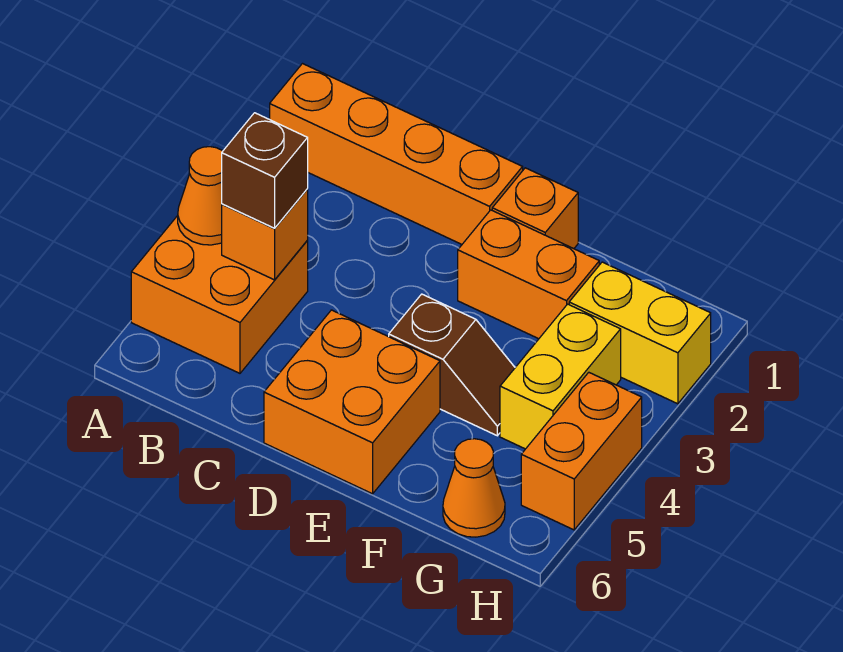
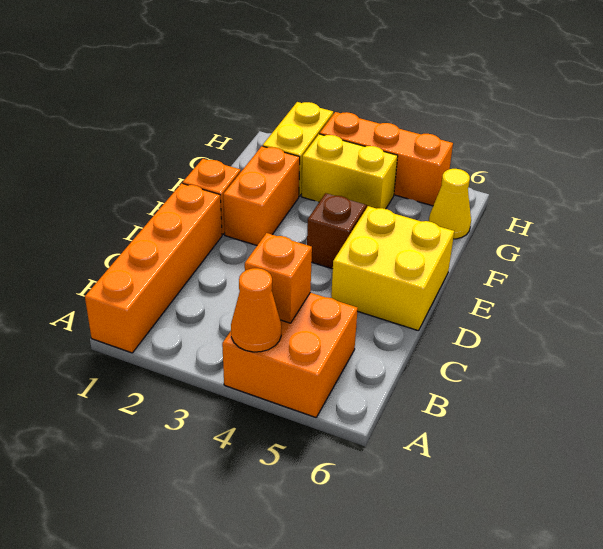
brown 1x1 brick [222,113,308,228] -> none
orange 2x2 brick [264,310,440,494] -> yellow 2x2 brick [331,206,454,331]
orange 1x1 cone [443,439,505,537] -> yellow 1x1 cone [429,169,471,239]
orange 1x2 brick [521,372,642,530] -> orange 1x3 brick [320,112,453,206]

